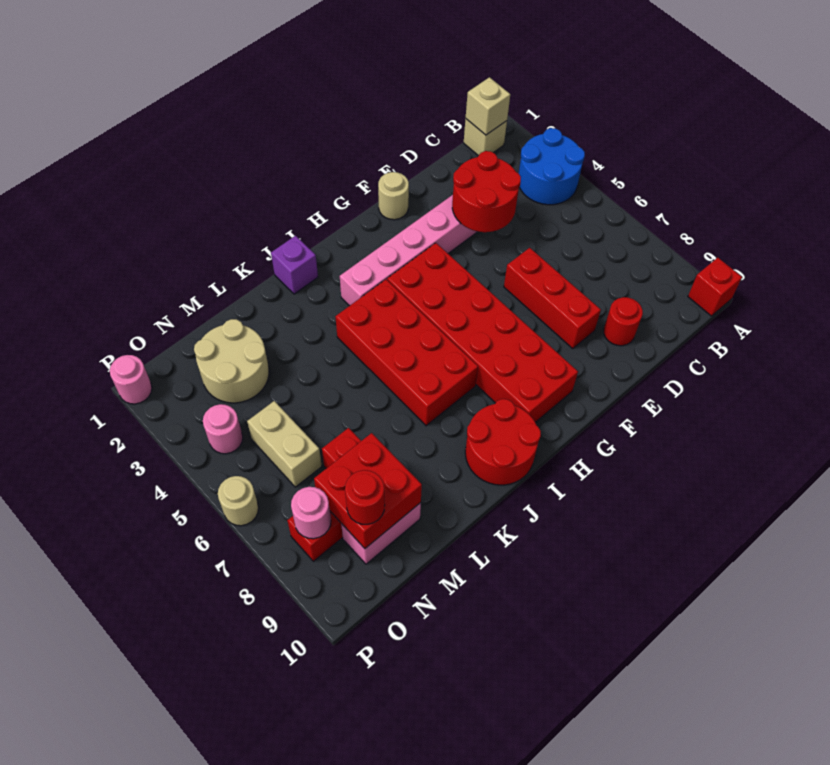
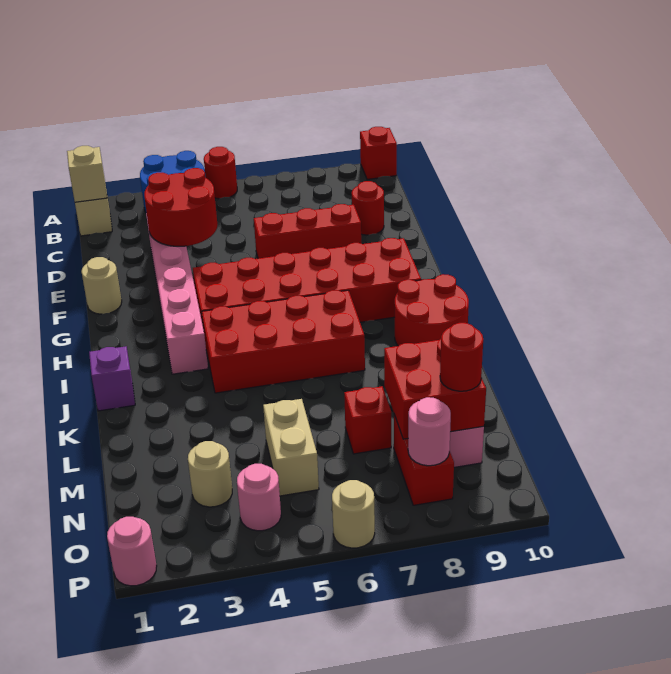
none -> red 1x1 round brick [204,147,237,199]
tan 2x2 round brick [194,319,269,403] -> tan 1x1 round brick [188,441,232,507]
tan 1x2 brick [247,401,322,487] -> tan 1x2 brick turned to [263,399,319,496]

